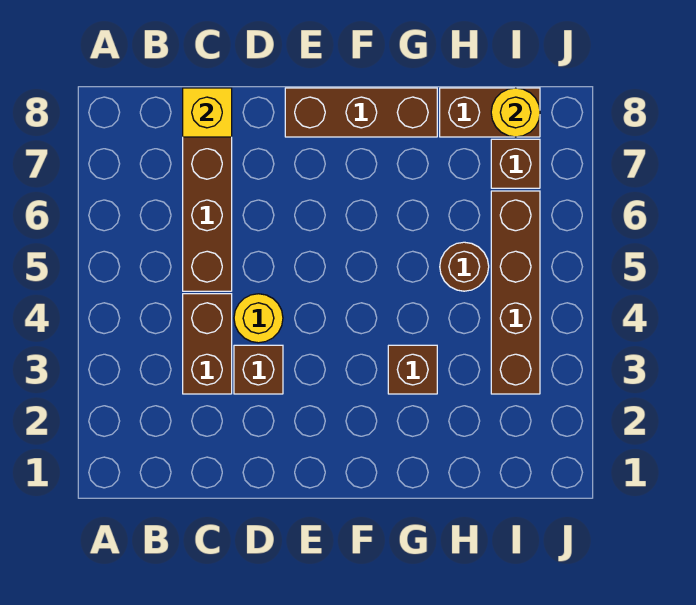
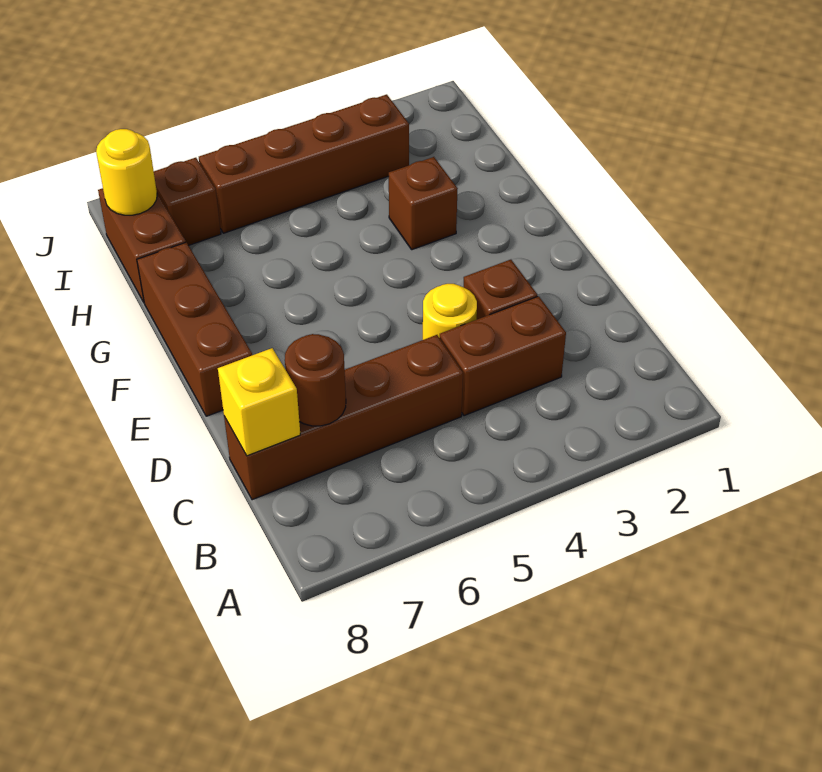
brown 1x1 round brick [440,242,489,291] -> brown 1x1 round brick moved to [285,334,346,426]

